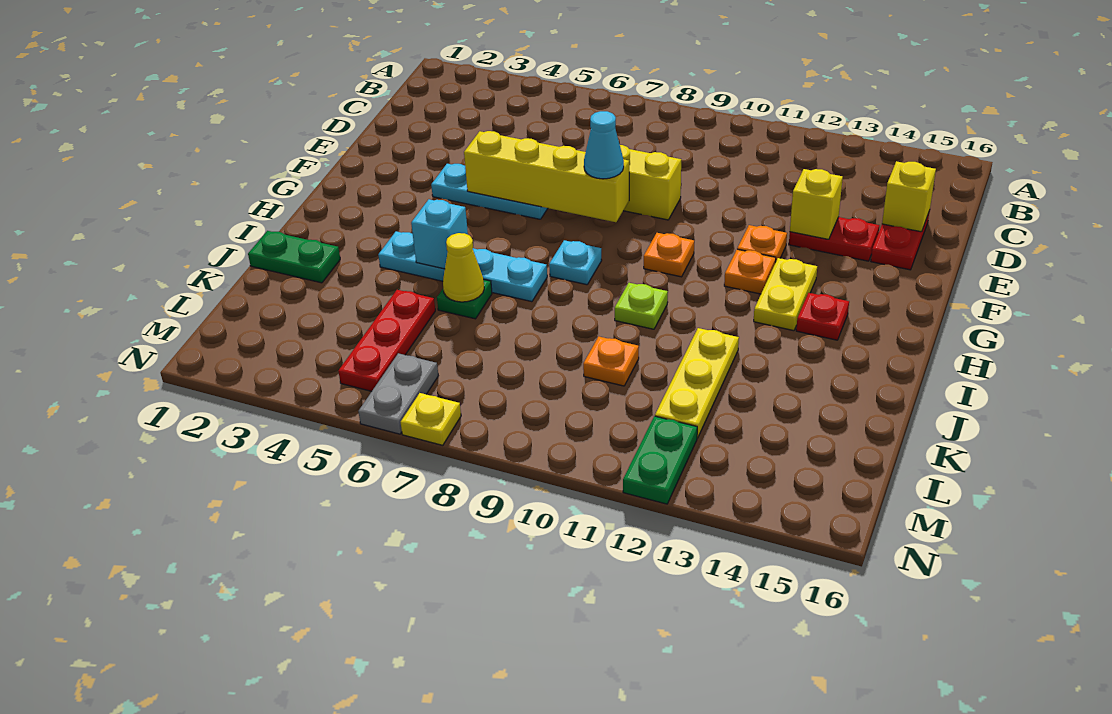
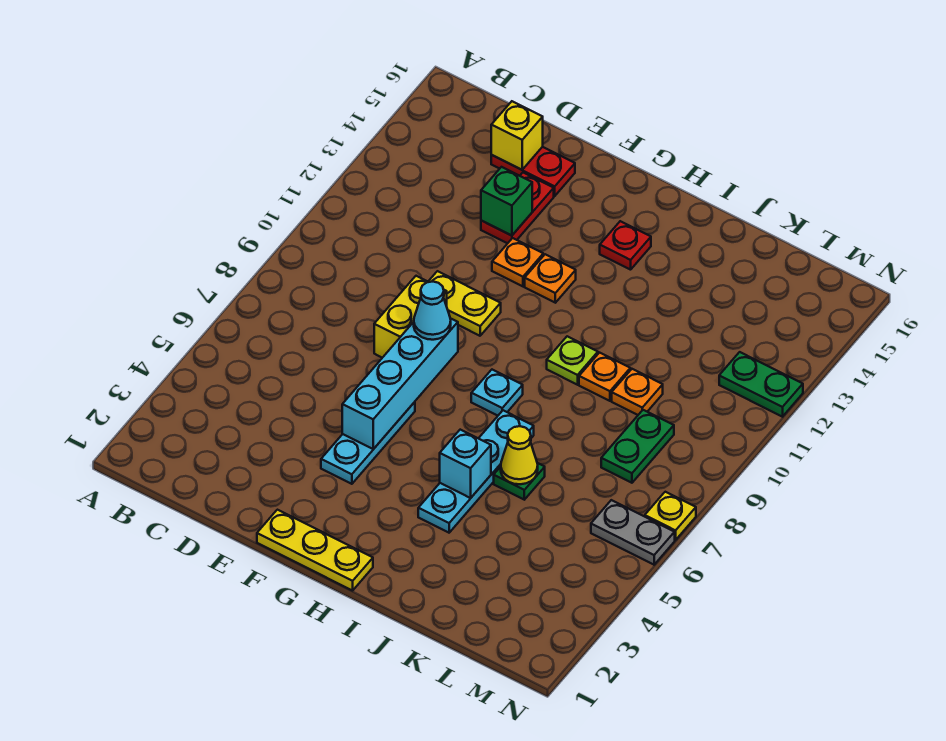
yellow 1x1 brick [790,169,843,239] -> green 1x1 brick [481,167,532,236]
yellow 1x4 brick [464,131,629,222] -> cyan 1x4 brick [342,318,458,449]
orange 1x1 plate [644,233,694,277] -> orange 1x1 plate moved to [579,353,630,401]
yellow 1x2 plate [754,258,817,331] -> yellow 1x2 plate moved to [428,271,501,336]
green 1x2 plate [248,231,340,283] -> green 1x2 plate moved to [601,410,674,483]
yellow 1x3 plate [655,328,739,438] -> yellow 1x3 plate moved to [257,510,373,591]
red 1x3 plate [338,290,435,391] -> none

